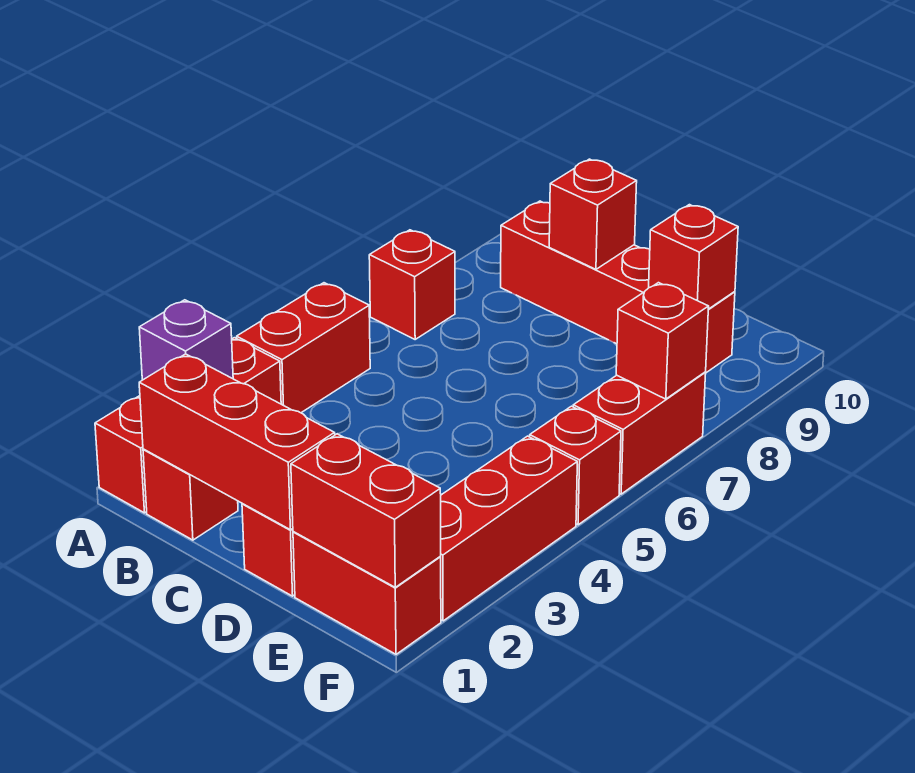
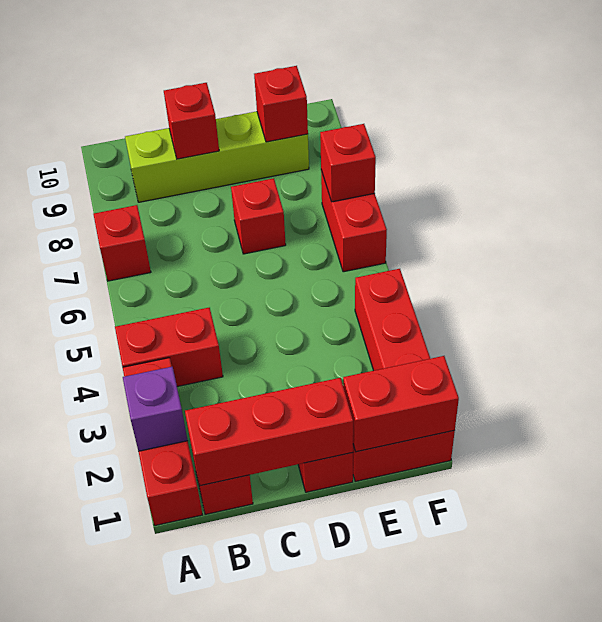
red 1x2 brick [237,283,370,413] -> red 1x2 brick turned to [115,308,223,386]
red 1x4 brick [501,201,735,373] -> lime 1x4 brick [125,111,309,202]
red 1x1 brick [530,406,621,525] -> red 1x1 brick moved to [231,178,286,254]

